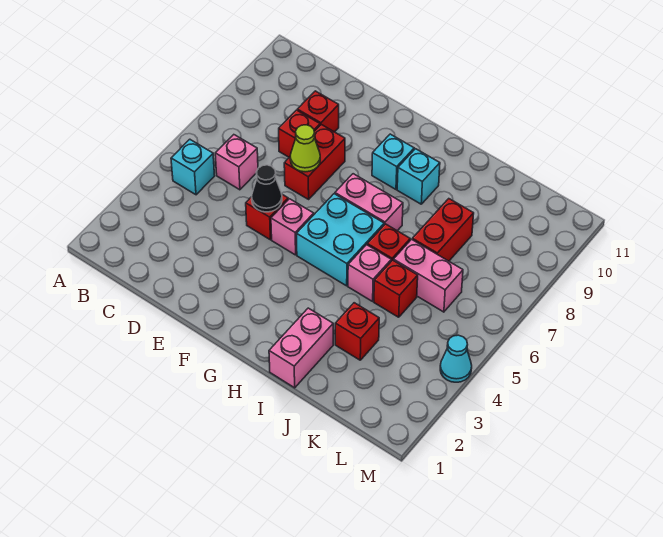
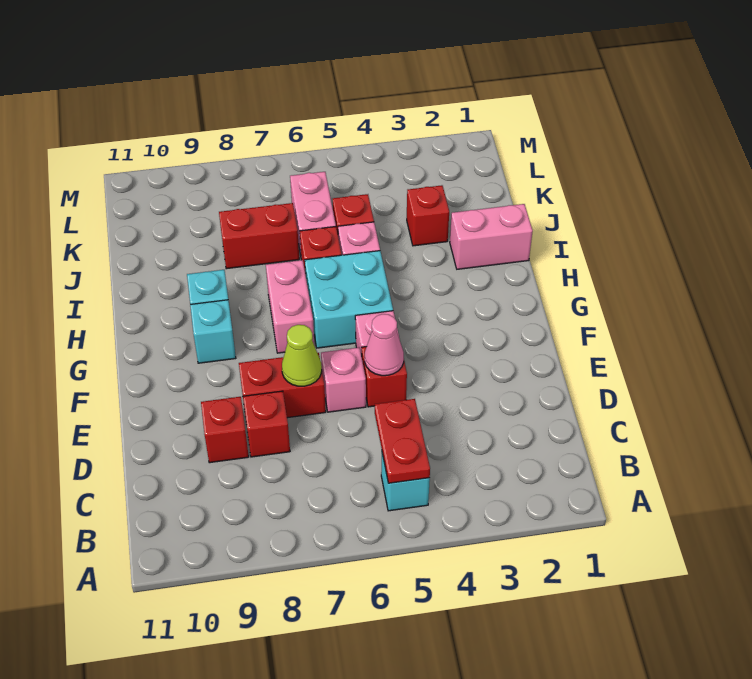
none -> red 1x2 plate [375,399,430,483]
pink 1x1 brick [215,135,258,190] -> pink 1x1 brick moved to [321,348,366,412]
black 1x1 cone [252,165,282,212] -> pink 1x1 cone [365,314,404,376]
cyan 1x1 cone [440,335,472,382] -> none

